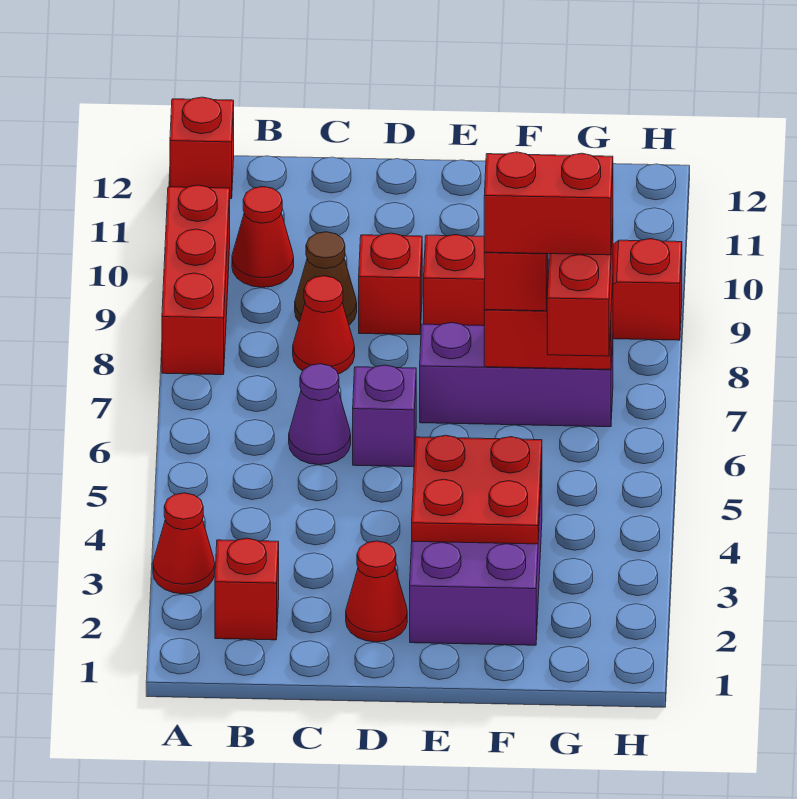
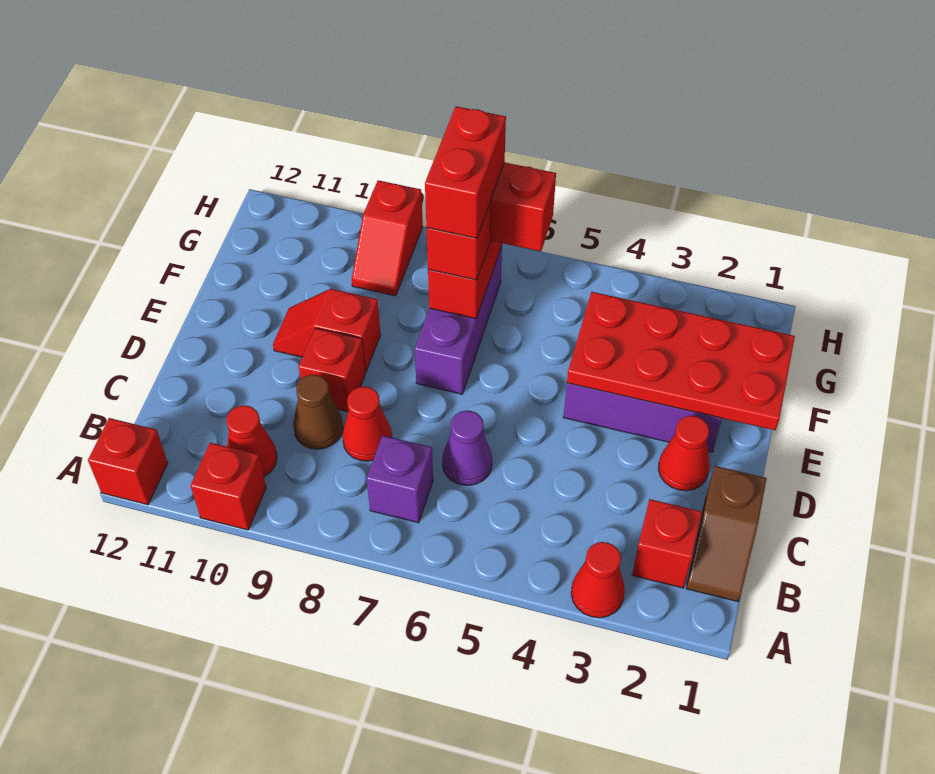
red 1x3 brick [162,185,230,375] -> red 1x1 brick [191,443,266,530]
none -> brown 1x2 slope [686,466,767,602]
purple 1x1 brick [353,365,416,467] -> purple 1x1 brick moved to [366,436,433,523]
red 2x2 plate [412,435,542,544] -> red 2x4 plate [567,292,795,430]

